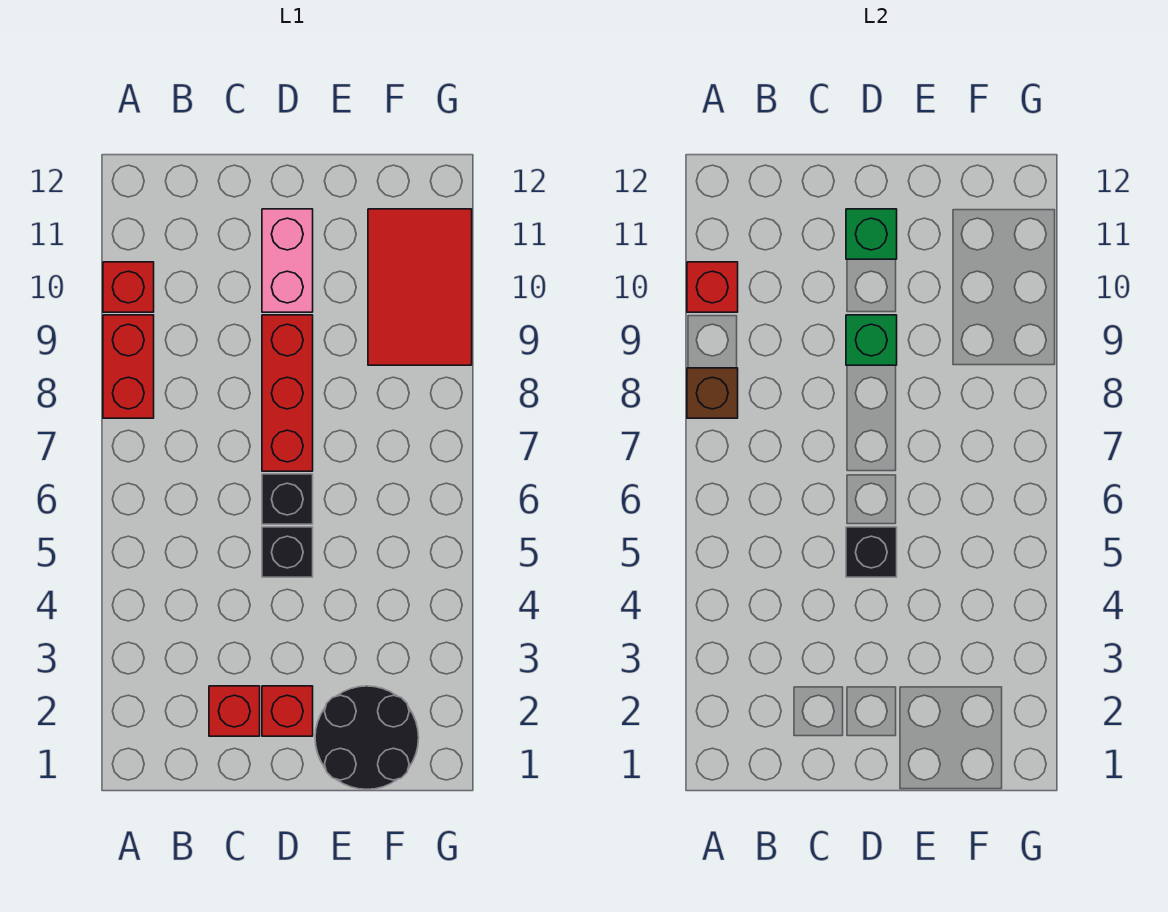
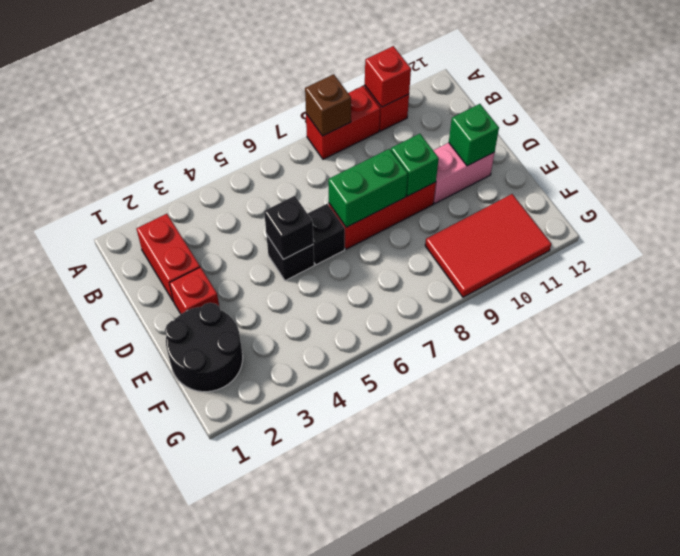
red 1x1 brick [209,686,260,736] -> red 1x2 brick [137,214,200,302]
none -> green 1x2 brick [328,149,408,227]

